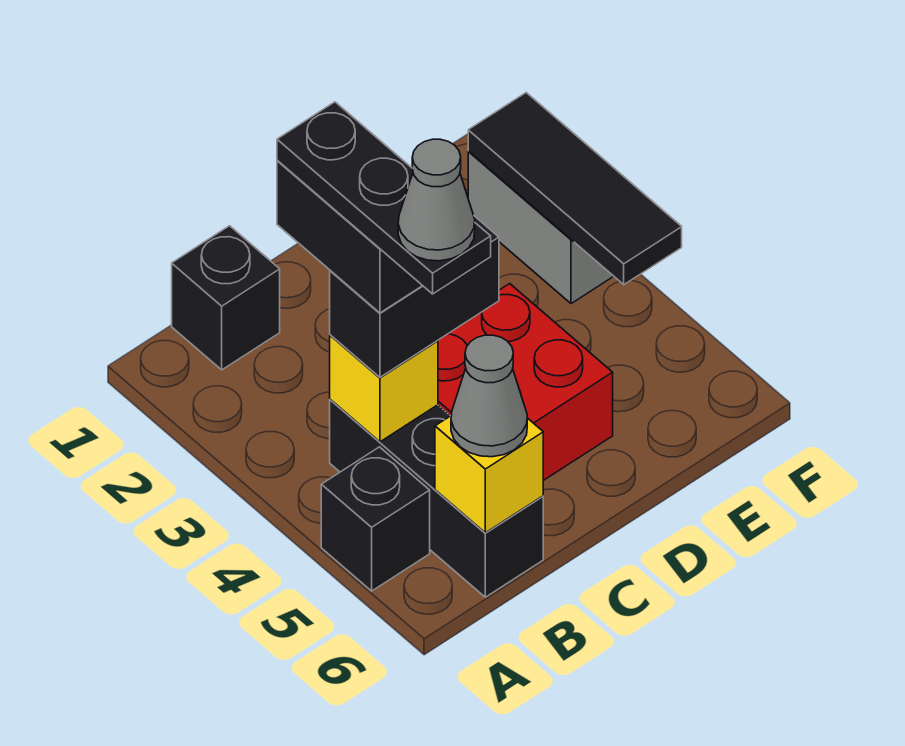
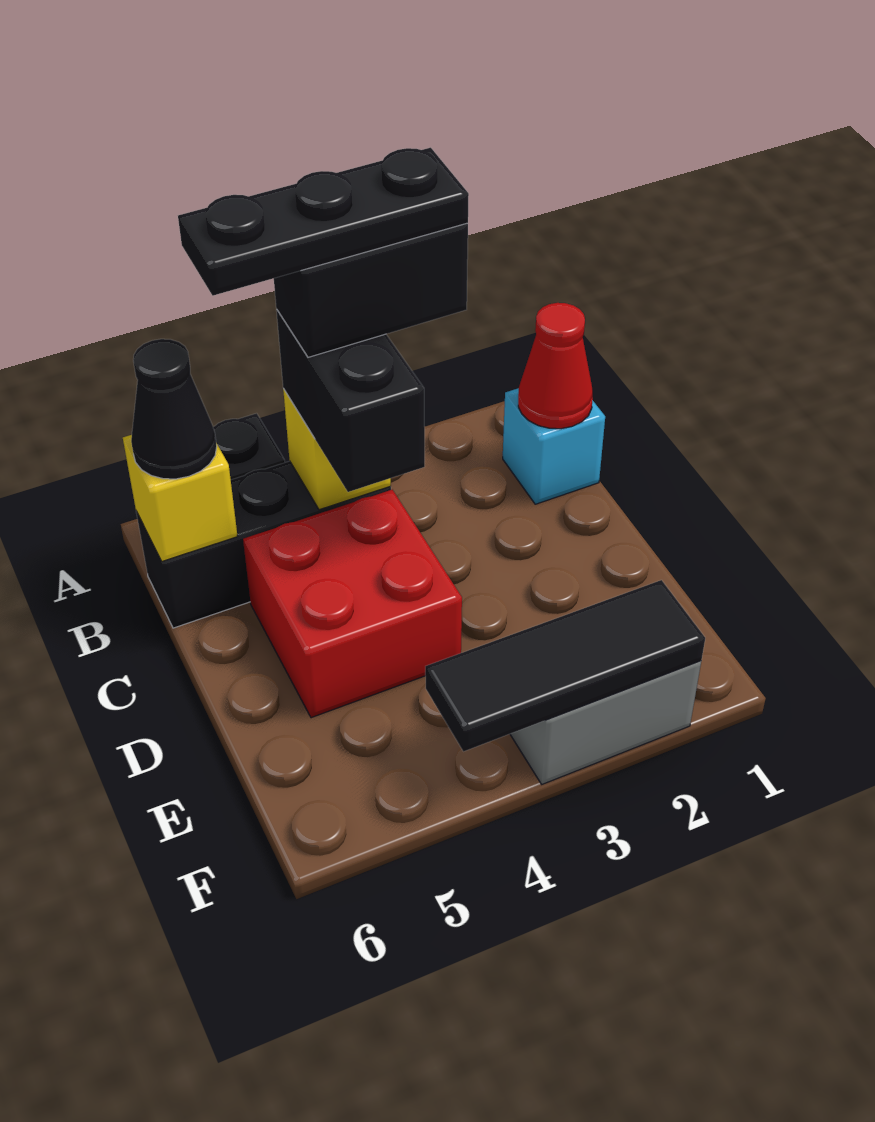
black 1x1 brick [172,226,280,370] -> cyan 1x1 brick [503,388,605,504]
none -> red 1x1 cone [518,303,593,429]
grey 1x1 cone [398,139,475,261] -> none
grey 1x1 cone [451,335,527,457] -> black 1x1 cone [131,339,217,479]

